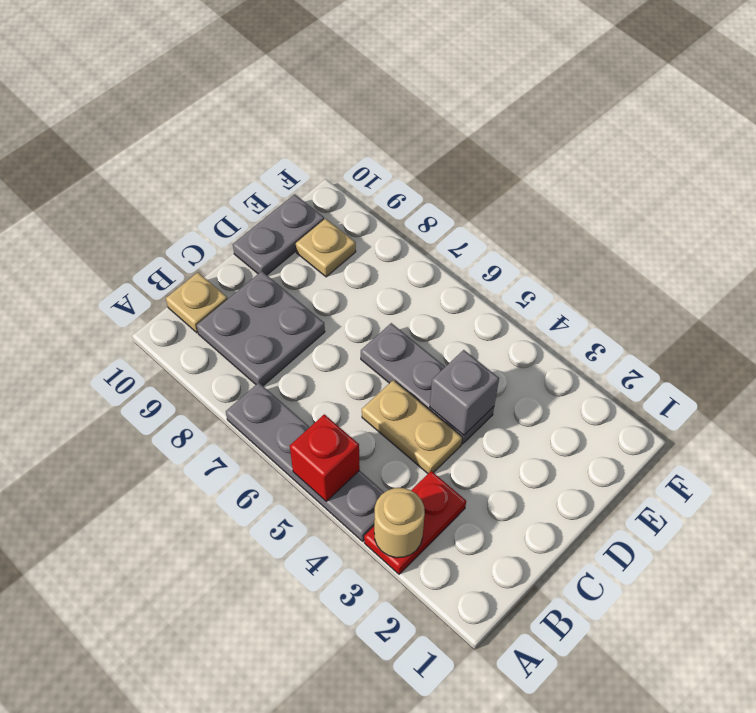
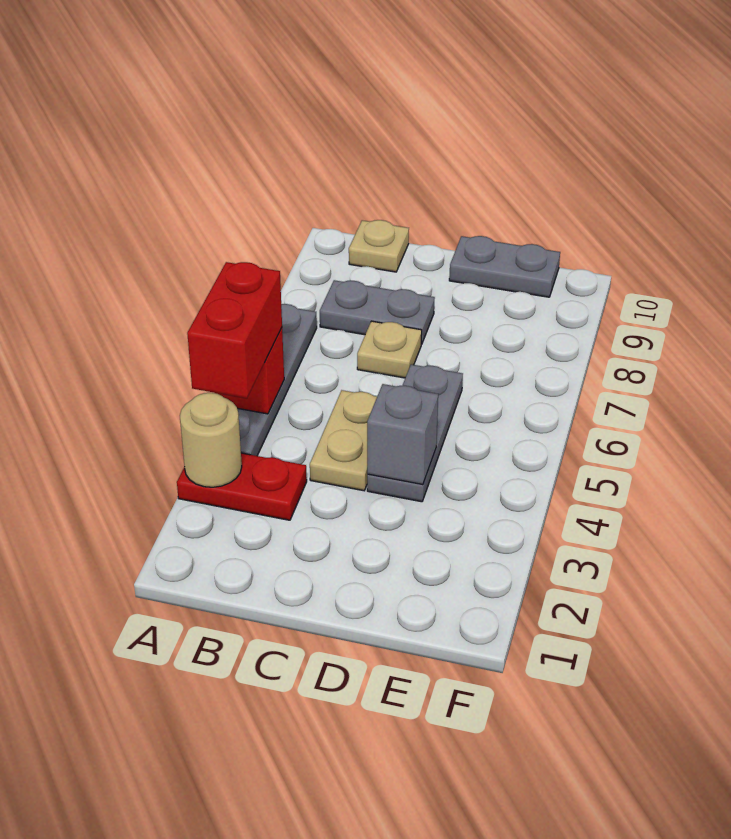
none -> red 1x2 brick [187,262,282,398]
grey 2x2 plate [197,271,325,386] -> grey 1x2 plate [320,280,435,344]
tan 1x1 plate [296,219,356,277] -> tan 1x1 plate moved to [357,321,422,378]

